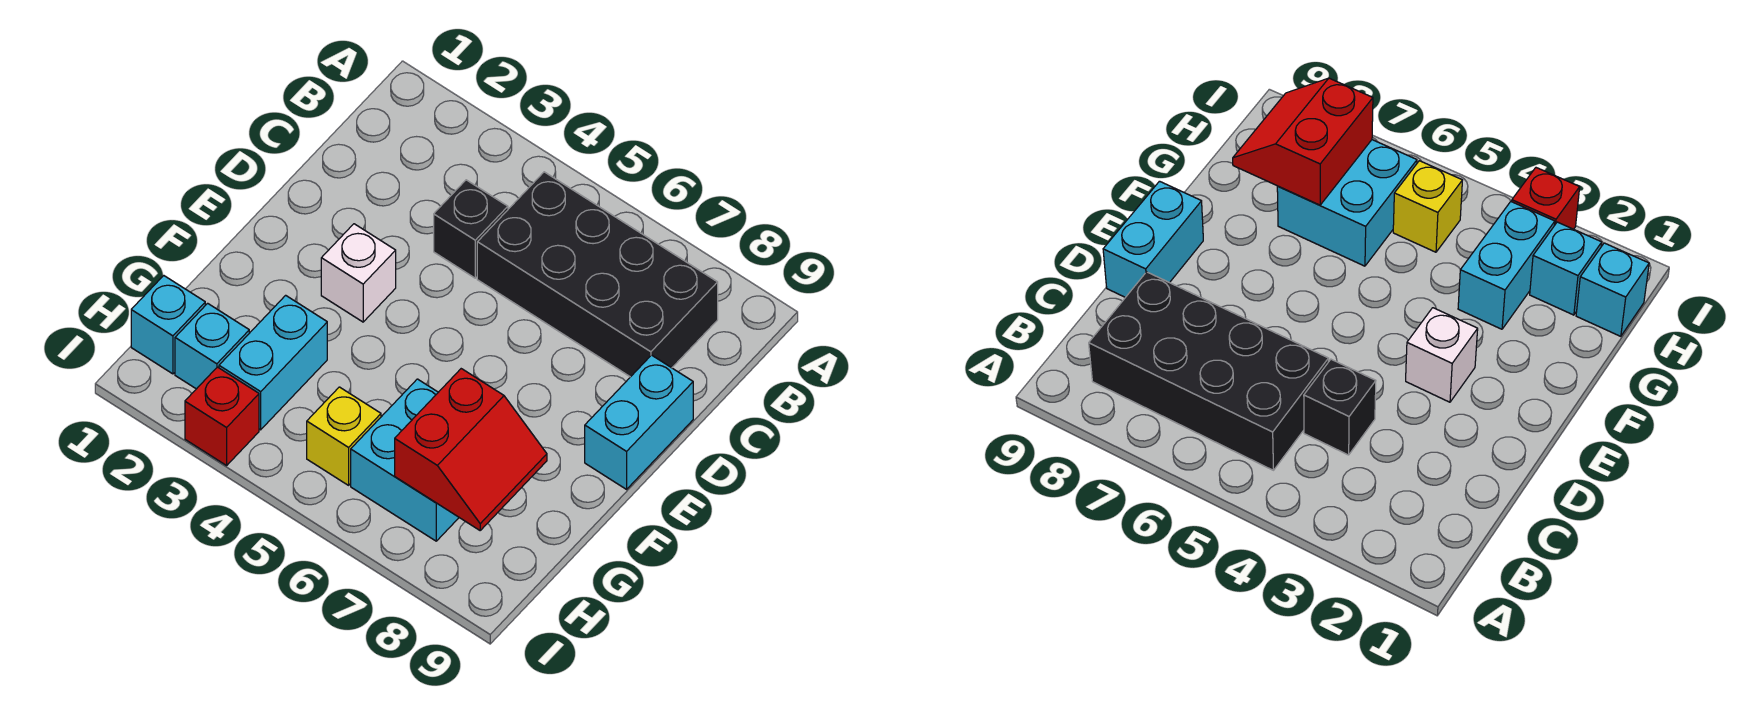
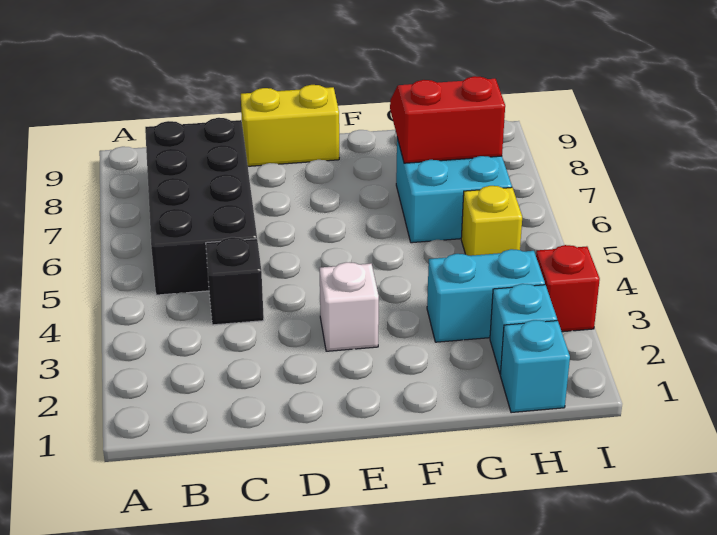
cyan 1x2 brick [585,355,693,489] -> yellow 1x2 brick [241,85,339,166]

